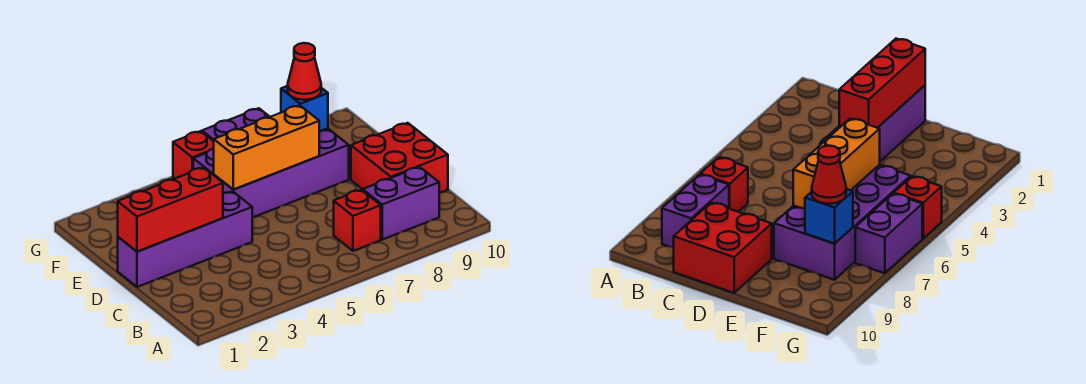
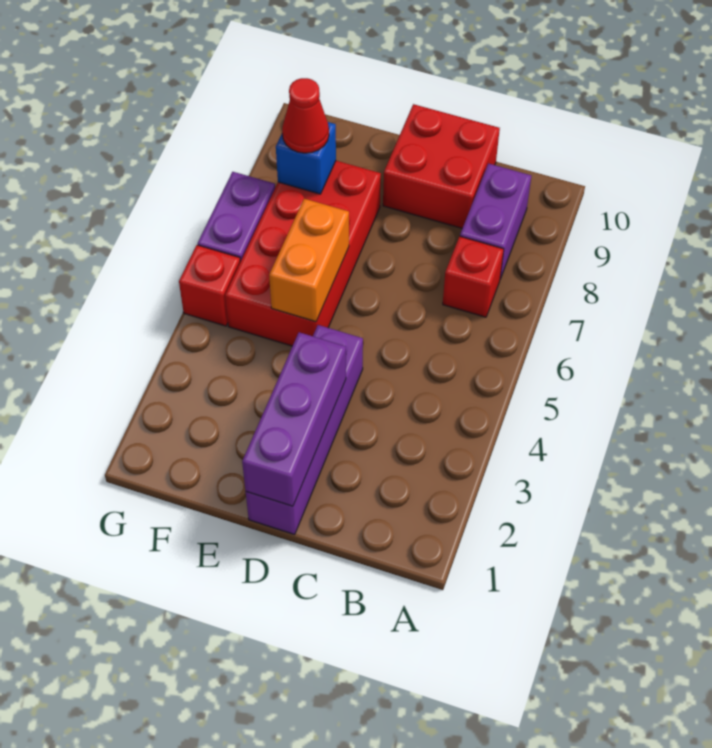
red 1x3 brick [118,167,223,252] -> purple 1x3 brick [242,332,346,506]
purple 2x4 brick [193,128,349,217] -> red 2x4 brick [225,161,381,346]
orange 1x3 brick [214,105,319,190] -> orange 1x2 brick [269,199,349,322]

